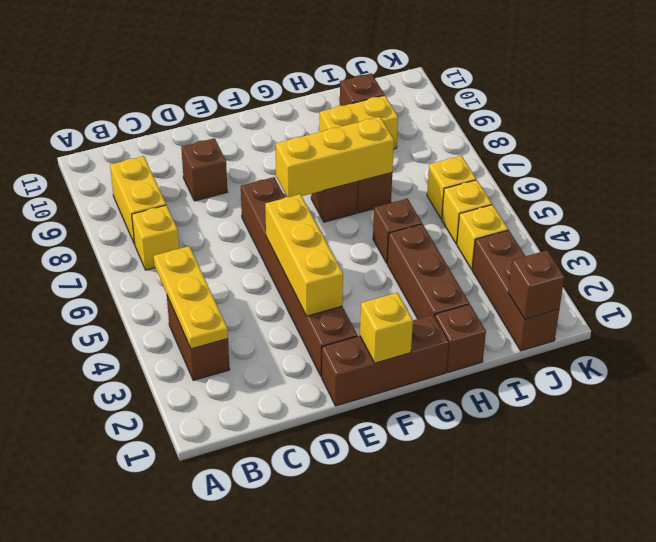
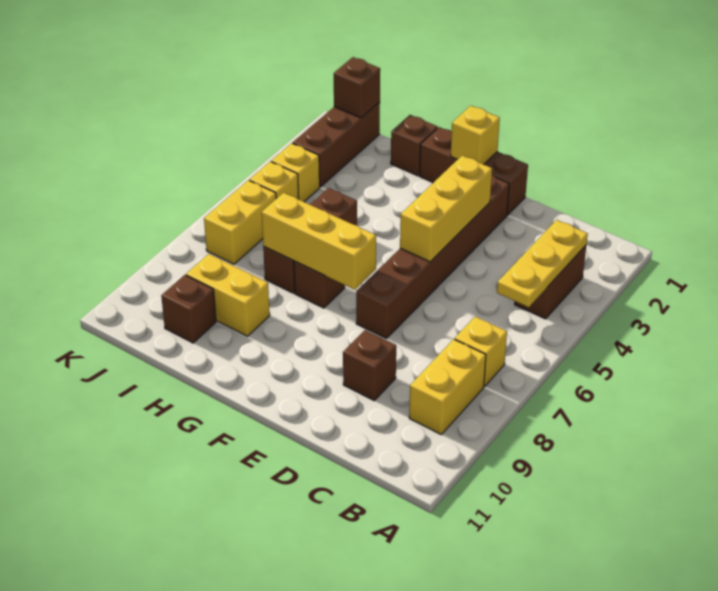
brown 1x3 brick [387,224,469,319] -> none
yellow 1x1 brick [427,156,476,219] -> yellow 1x2 brick [204,180,276,264]

